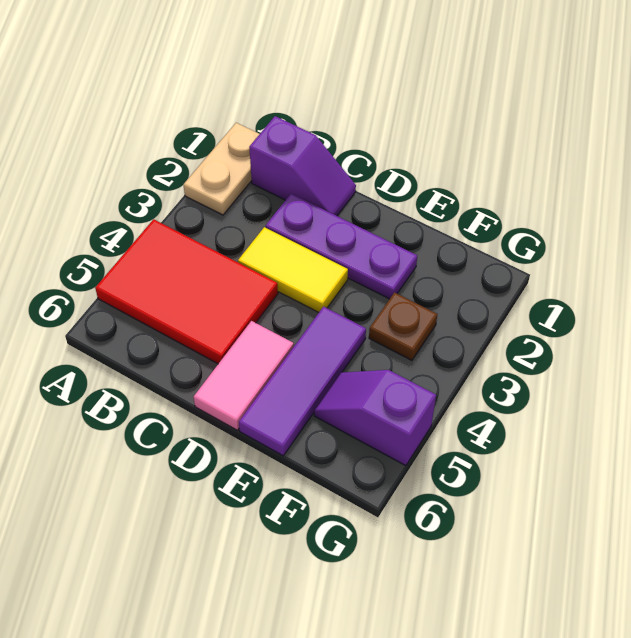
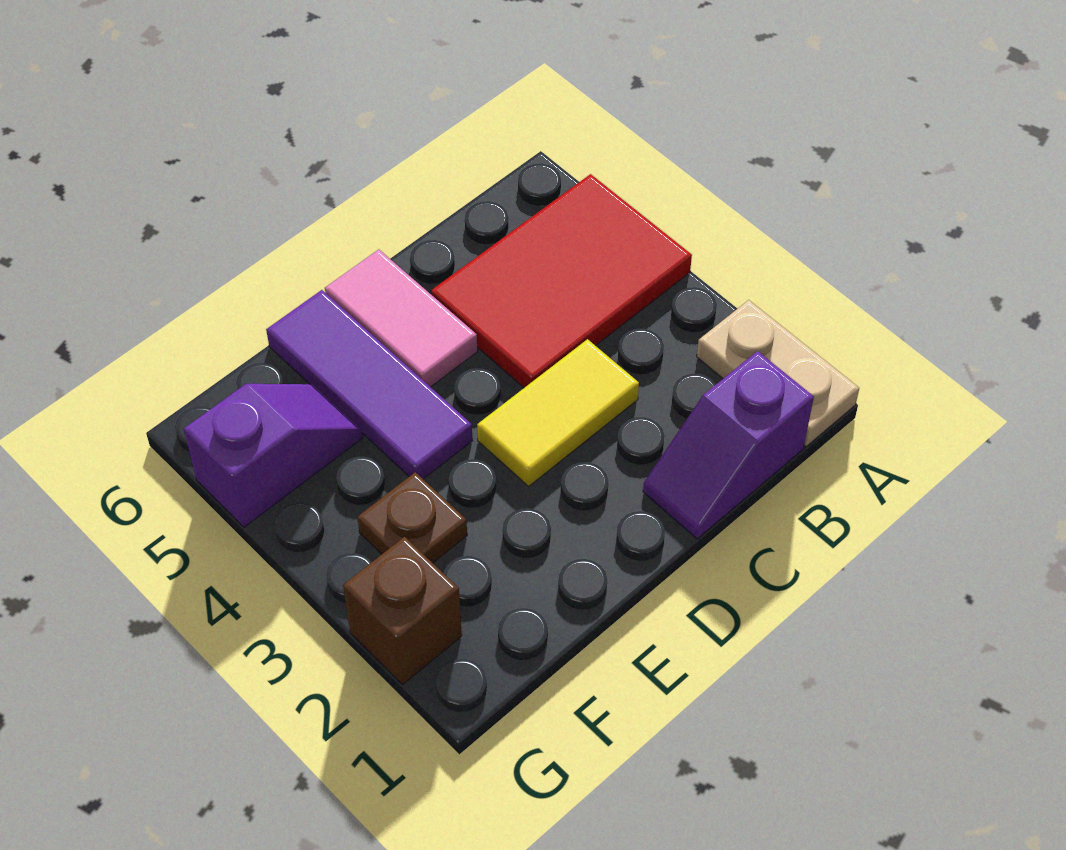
purple 1x3 plate [266,194,417,299] -> none
none -> brown 1x1 brick [343,537,462,685]

